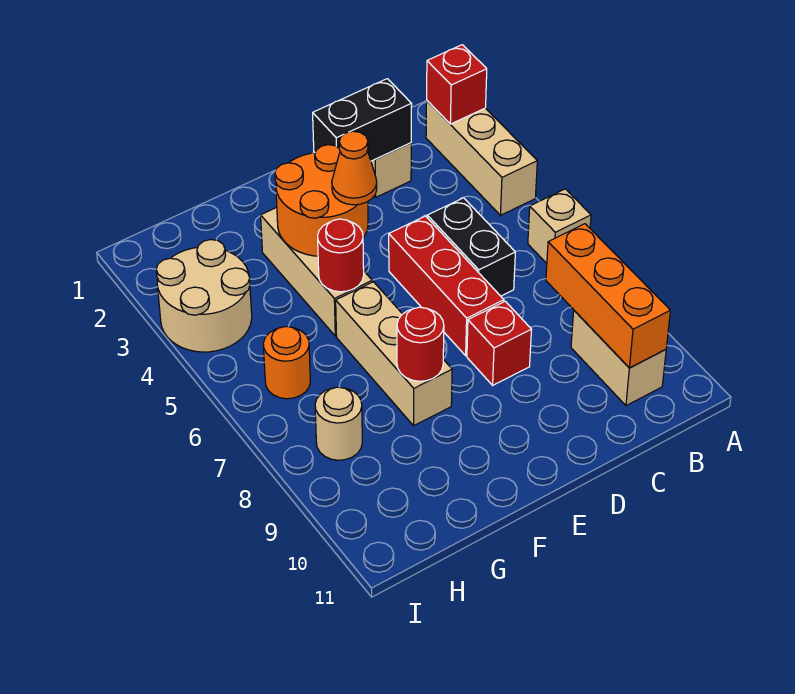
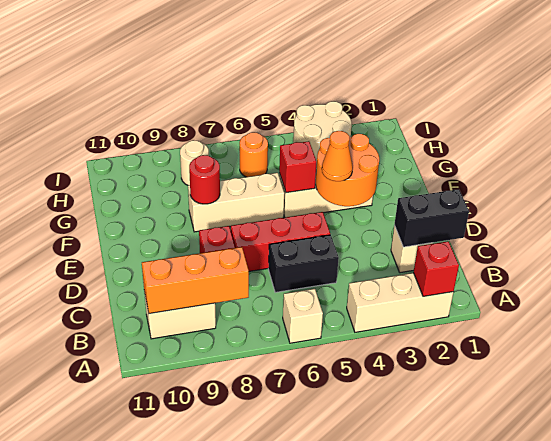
black 1x2 brick [313,79,412,161] -> black 1x2 brick turned to [394,189,469,247]
red 1x1 round brick [318,219,364,292] -> red 1x1 brick [279,141,317,193]

